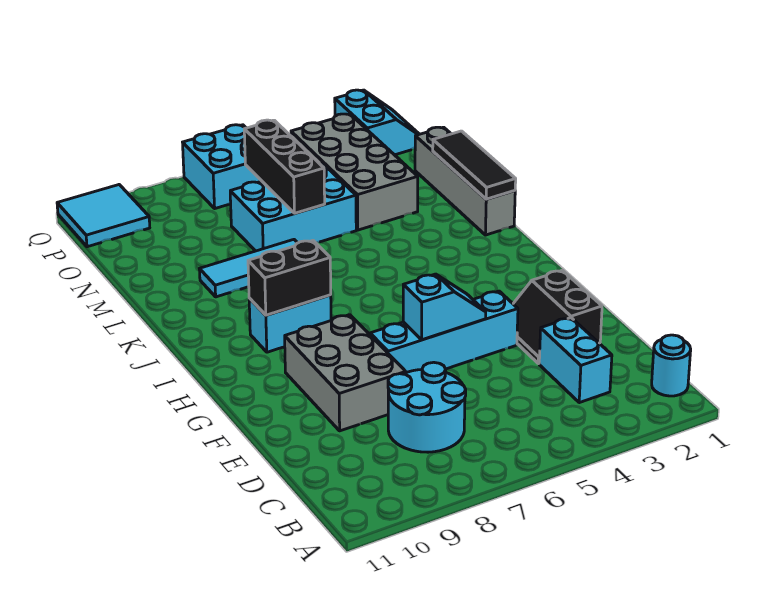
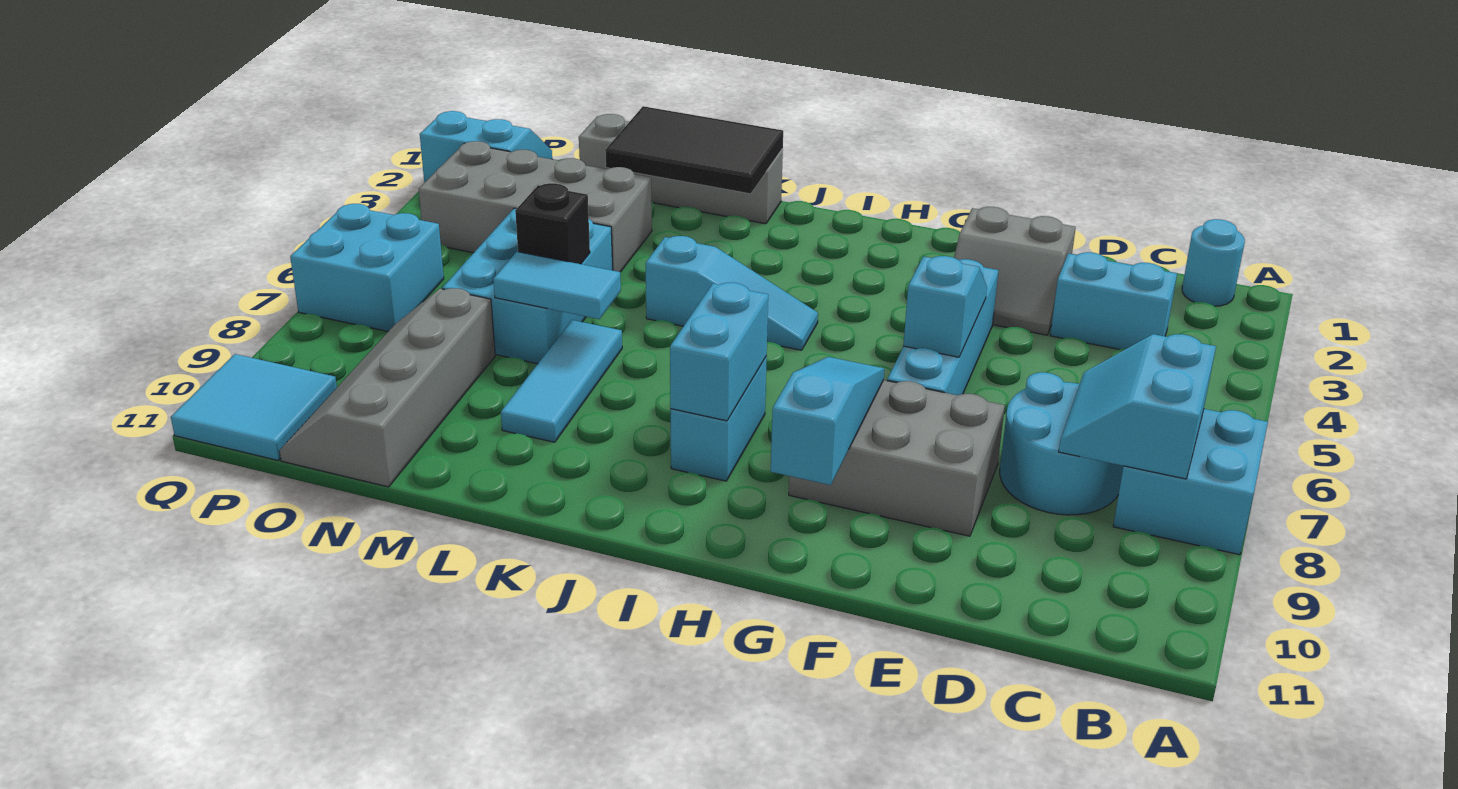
none -> cyan 2x2 brick [1113,409,1268,555]
none -> cyan 2x2 slope [1059,334,1216,479]
black 2x2 slope [513,270,602,364] -> grey 2x2 slope [954,207,1076,335]
none -> cyan 1x3 slope [771,357,884,485]
none -> cyan 1x3 slope [646,236,818,350]
black 1x2 brick [248,241,331,315] -> cyan 1x2 brick [670,283,768,421]
black 1x3 tile [433,131,516,199] -> black 2x3 tile [605,106,783,194]
none -> cyan 1x2 tile [493,252,621,319]
black 1x3 brick [244,120,325,213] -> black 1x1 brick [515,183,590,264]
none -> grey 2x4 slope [279,288,495,487]

